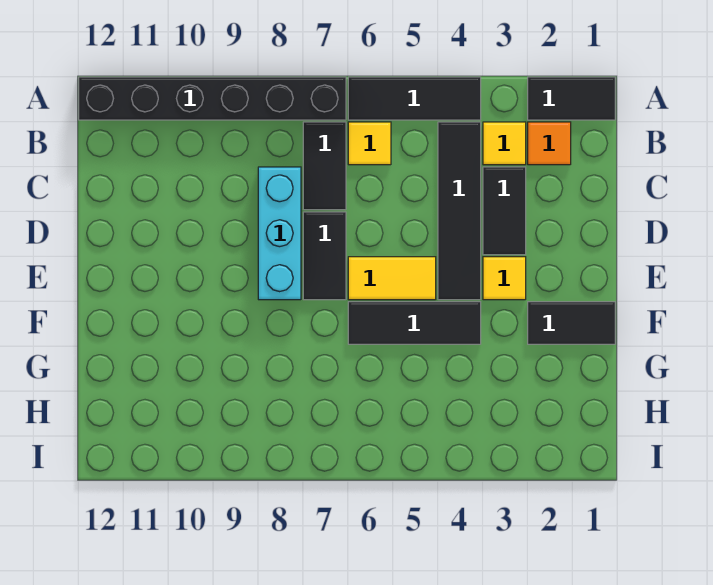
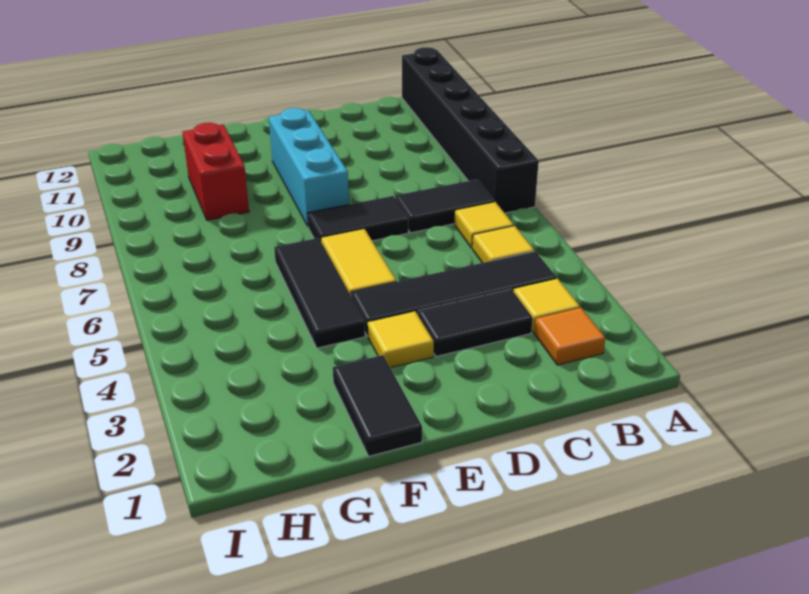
black 1x2 tile [528,77,615,120] -> none
black 1x3 tile [348,77,481,120] -> none
none -> yellow 1x1 tile [473,226,534,263]
cyan 1x3 brick [258,167,301,300] -> cyan 1x3 brick turned to [269,108,349,226]
none -> red 1x2 brick [183,123,249,220]

